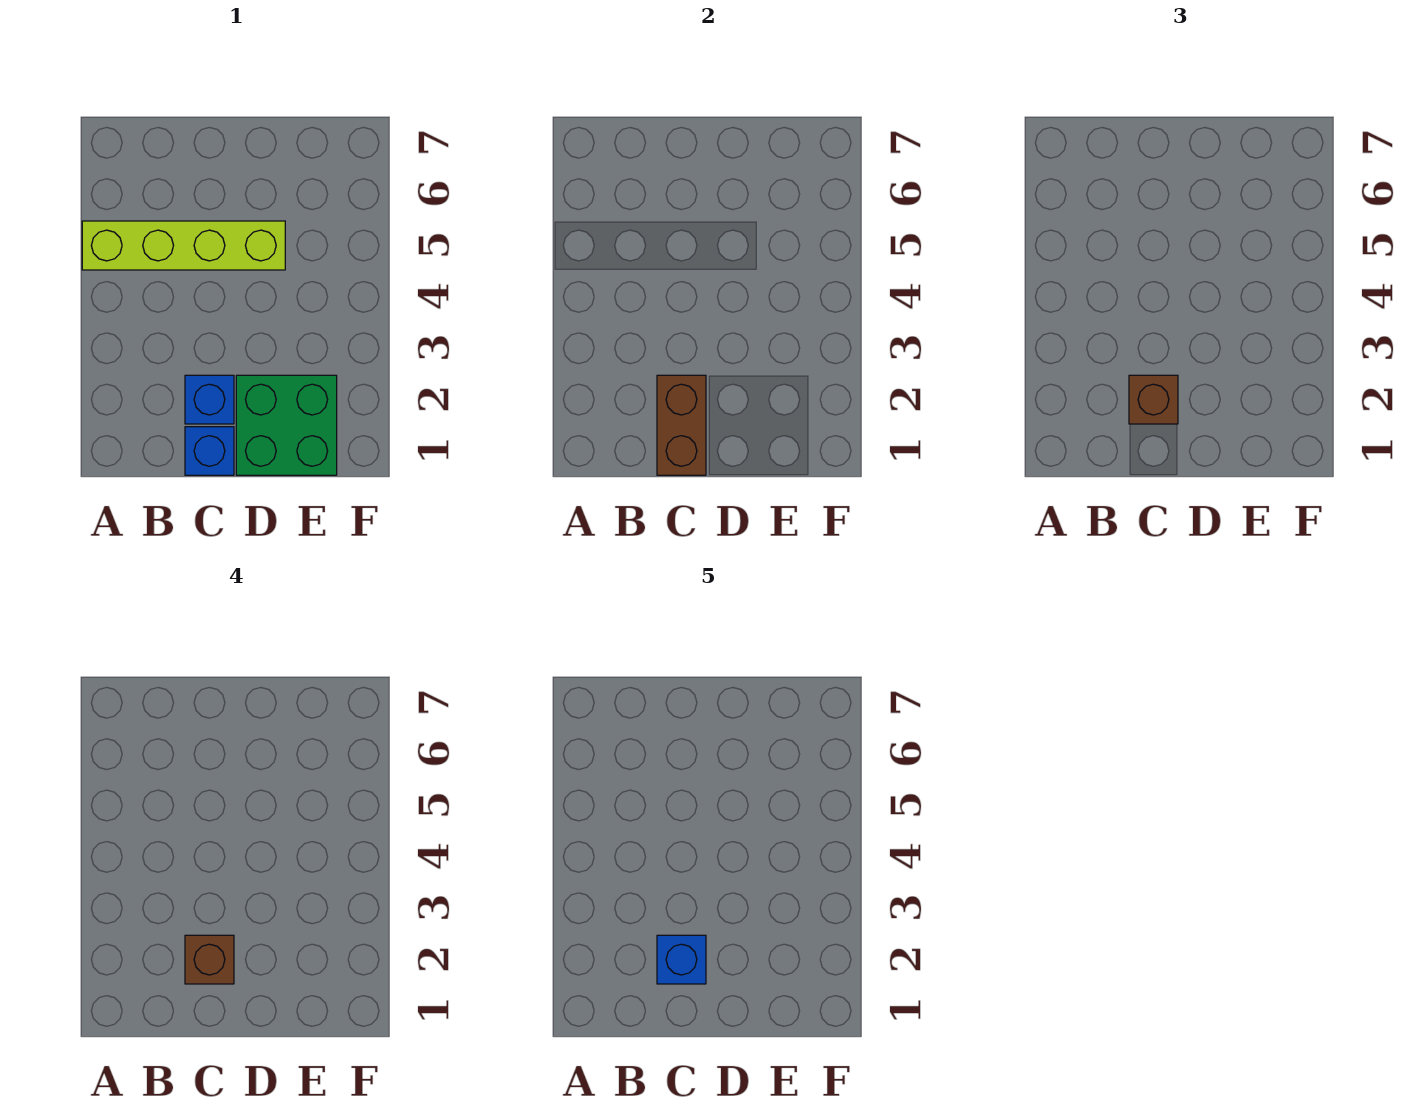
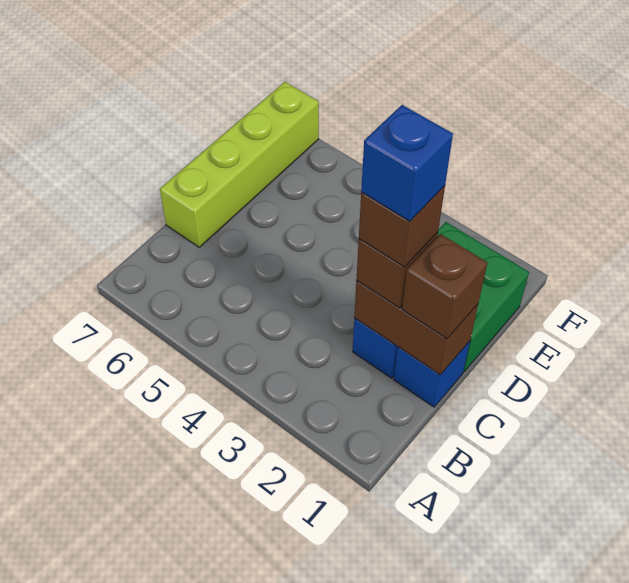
lime 1x4 brick [82,221,285,270] -> lime 1x4 brick moved to [160,82,319,247]
none -> brown 1x1 brick [402,234,487,339]

